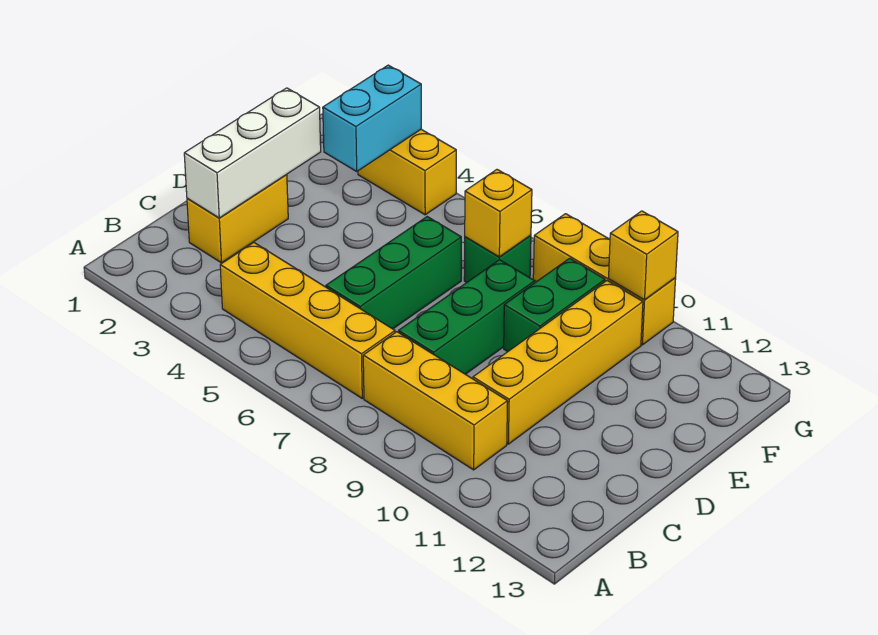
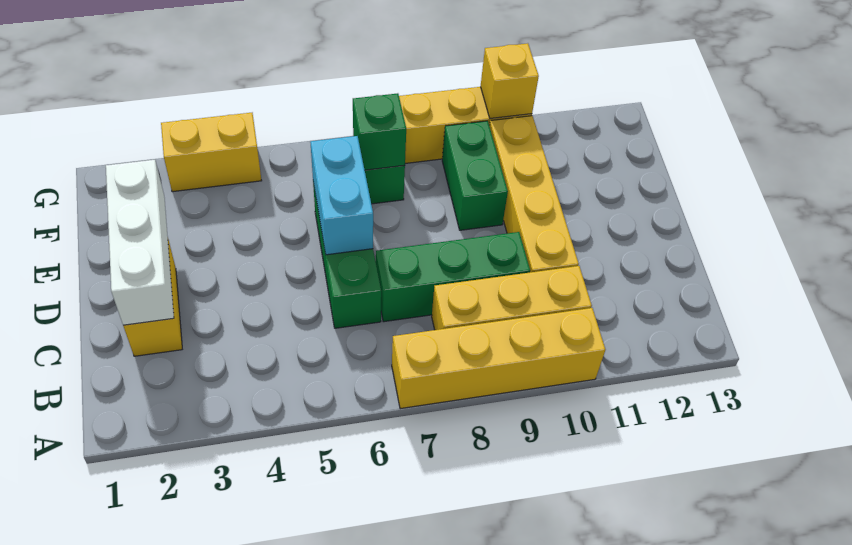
yellow 1x4 brick [220,243,395,398] -> yellow 1x4 brick moved to [392,308,605,409]
green 1x3 brick [399,260,535,374] -> green 1x3 brick turned to [376,232,530,322]
cyan 1x2 brick [323,65,421,171] -> cyan 1x2 brick moved to [310,136,373,255]
yellow 1x1 brick [465,170,532,257] -> green 1x1 brick [353,93,406,170]

